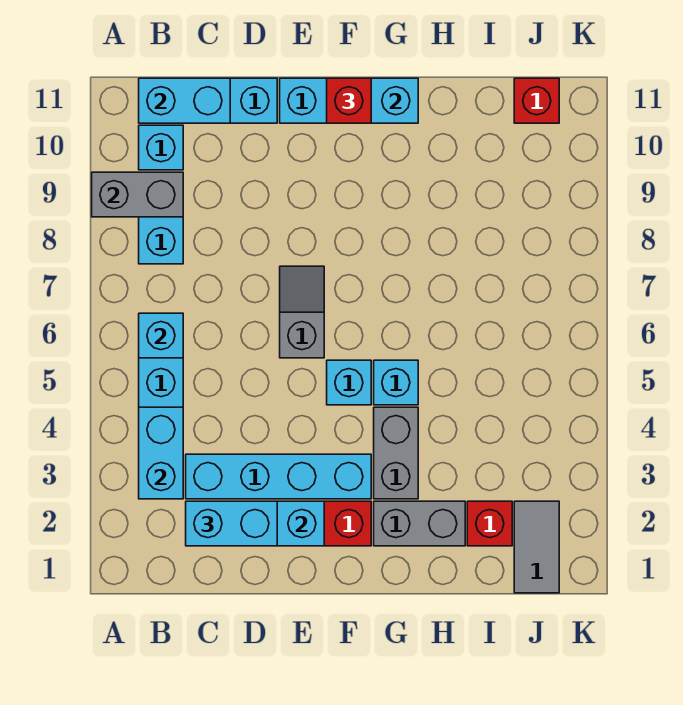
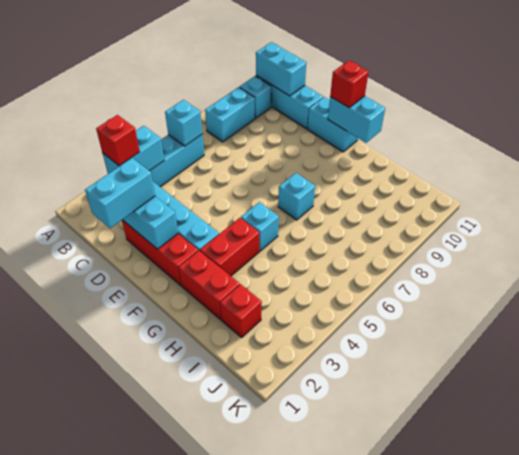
grey 1x2 brick [92,172,183,217] -> none
cyan 1x2 brick [186,501,277,546] -> cyan 1x2 brick turned to [85,158,155,228]
grey 1x2 slope [280,266,324,358] -> none
cyan 1x1 brick [327,360,371,405] -> cyan 1x1 brick moved to [278,173,315,220]
grey 1x2 brick [374,501,465,546] -> red 1x2 brick [178,251,240,319]
grey 1x2 brick [374,407,418,499] -> red 1x2 brick [200,218,259,276]
grey 1x2 tile [514,501,559,593] -> none
red 1x1 brick [514,78,559,123] -> red 1x1 brick moved to [96,115,140,166]

